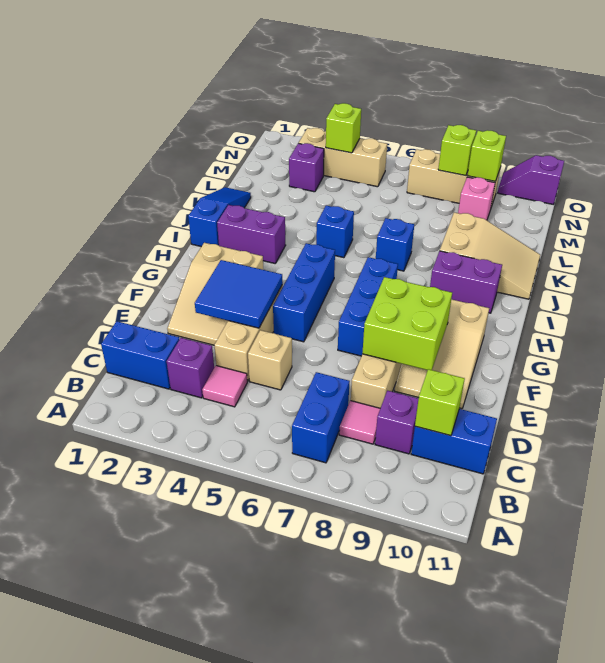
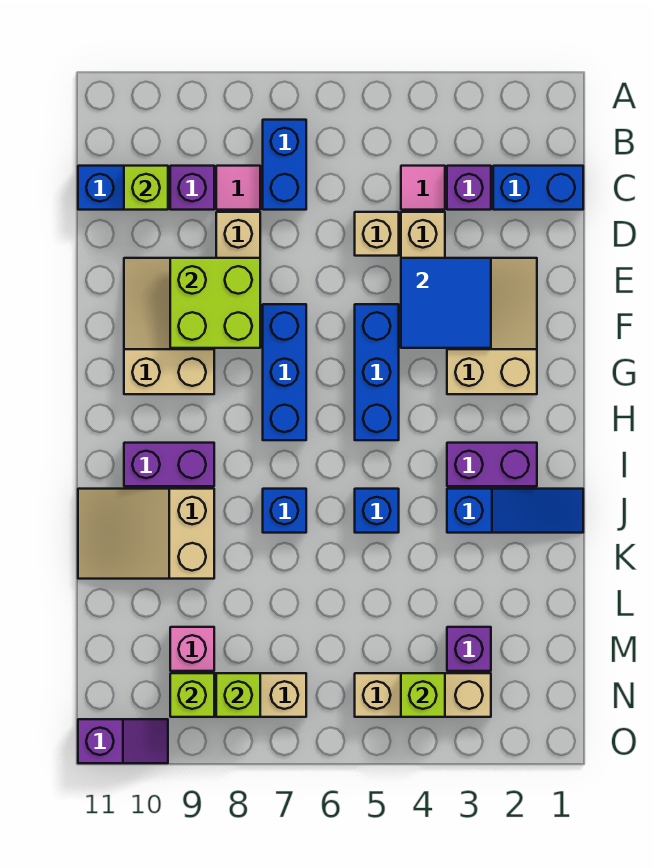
blue 1x3 slope [188,187,251,247] -> blue 1x3 slope turned to [447,489,583,533]

